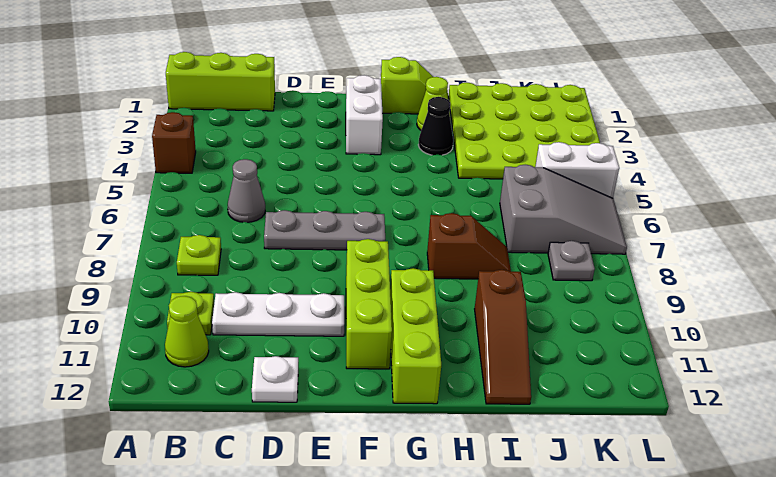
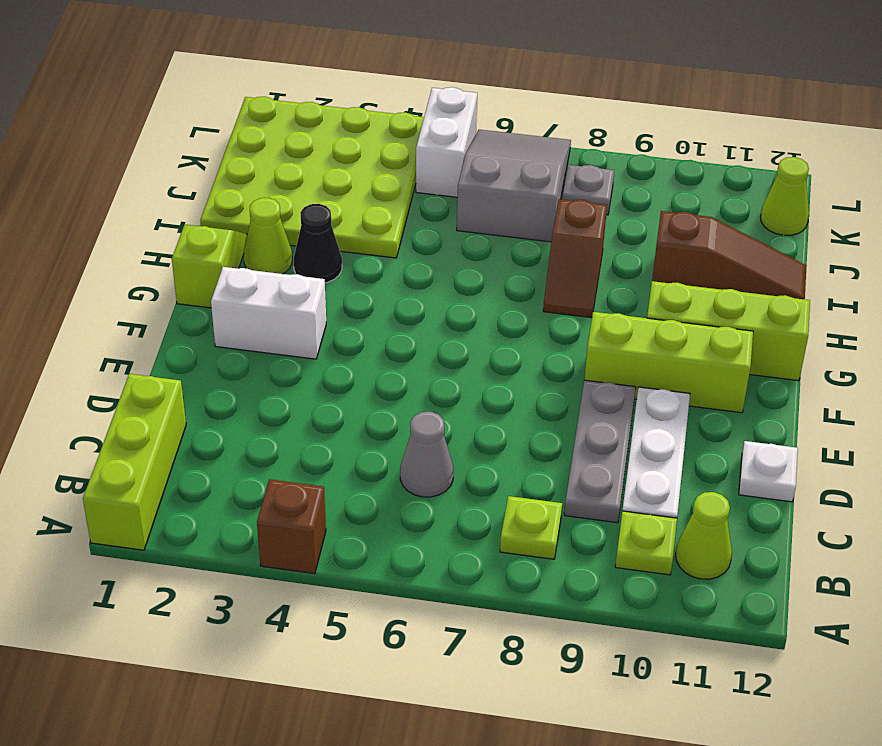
grey 1x3 plate [264,210,385,250] -> grey 1x3 plate moved to [564,380,636,523]
brown 1x2 slope [427,213,511,279] -> brown 1x2 slope turned to [543,199,607,318]
none -> lime 1x1 cone [761,157,809,235]

